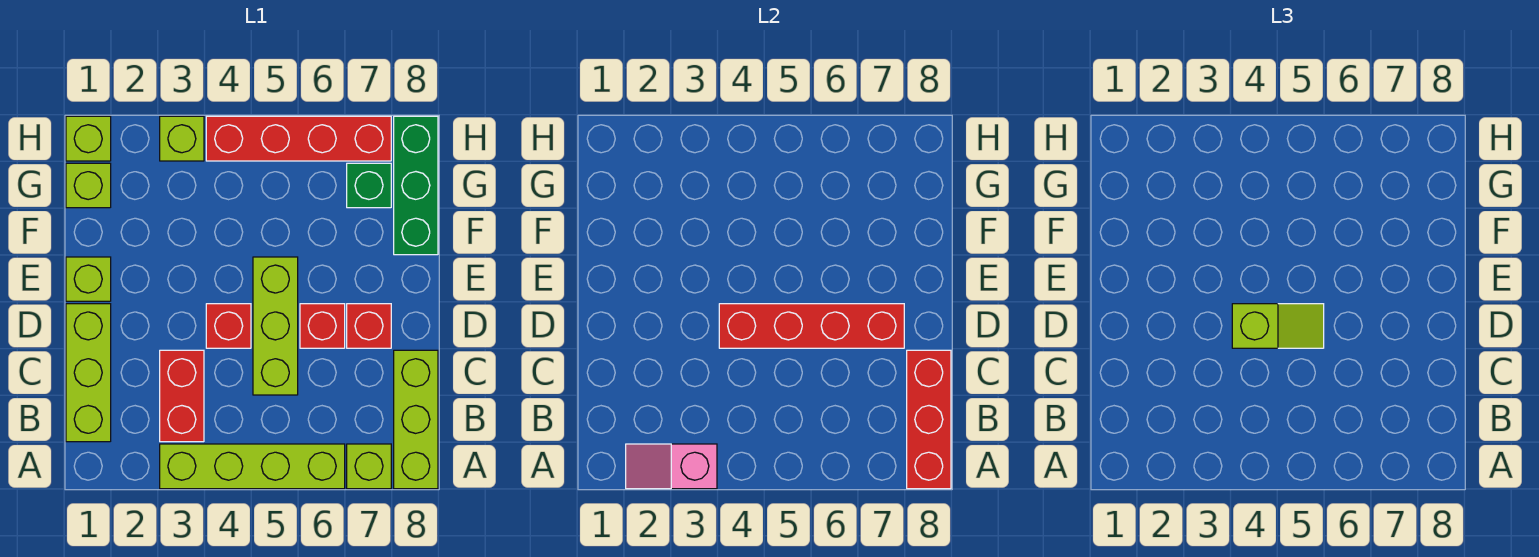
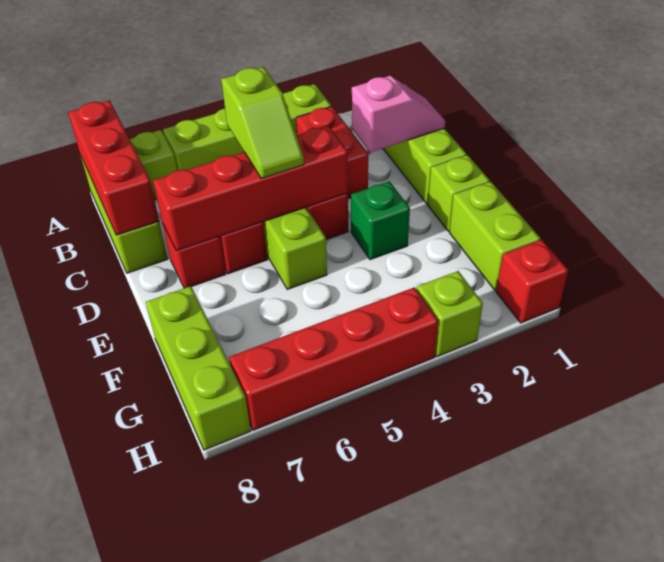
pink 1x2 slope [626,444,717,489] -> pink 1x2 slope moved to [352,76,445,152]
lime 1x2 slope [1232,304,1324,348] -> lime 1x2 slope turned to [221,67,304,179]
green 1x3 brick [394,116,438,255] -> lime 1x3 brick [146,286,251,450]
lime 1x1 brick [66,163,111,208] -> lime 1x2 brick [449,182,540,291]
green 1x1 brick [347,163,391,208] -> green 1x1 brick moved to [351,181,410,260]
lime 1x1 brick [66,116,111,161] -> red 1x1 brick [496,240,568,323]

